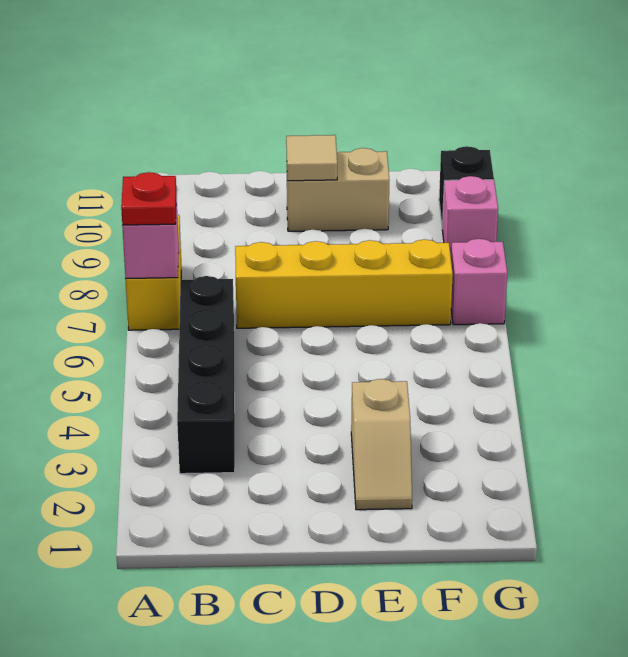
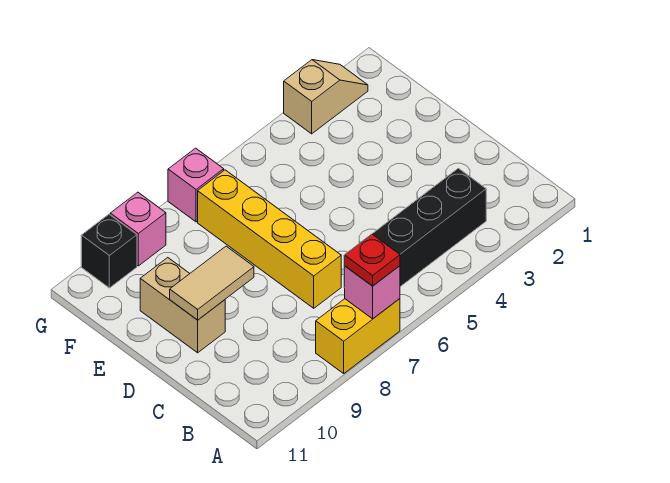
tan 1x1 tile [286,135,337,181] -> tan 1x2 tile [170,246,254,320]
tan 1x2 slope [351,379,412,510] -> tan 1x2 slope moved to [284,60,368,134]

